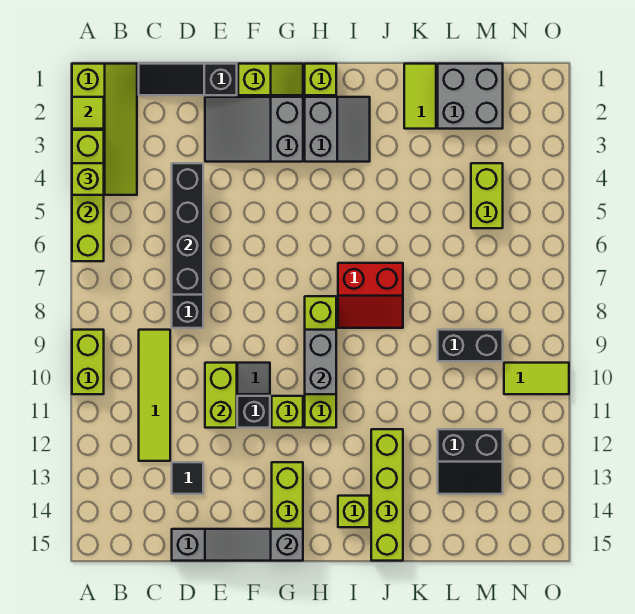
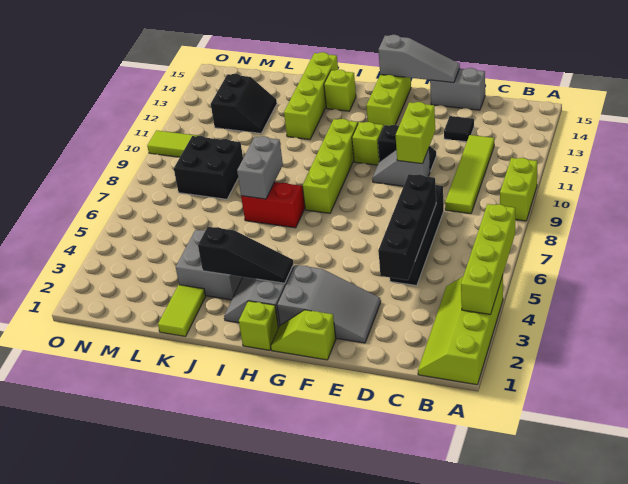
lime 1x1 tile [72,97,104,129] -> none
lime 1x1 brick [72,163,104,195] -> none
black 1x3 slope [139,64,237,95] -> black 1x3 slope moved to [198,227,293,283]
grey 1x2 brick [305,330,336,394] -> grey 1x2 brick moved to [237,136,283,199]
grey 2x2 brick [438,64,503,129] -> grey 2x2 brick moved to [176,230,243,300]
black 1x2 brick [438,330,503,361] -> black 2x2 brick [174,136,243,199]
black 2x2 slope [438,429,503,494] -> black 2x2 slope turned to [211,74,277,133]
lime 1x2 brick [471,163,503,228] -> none

